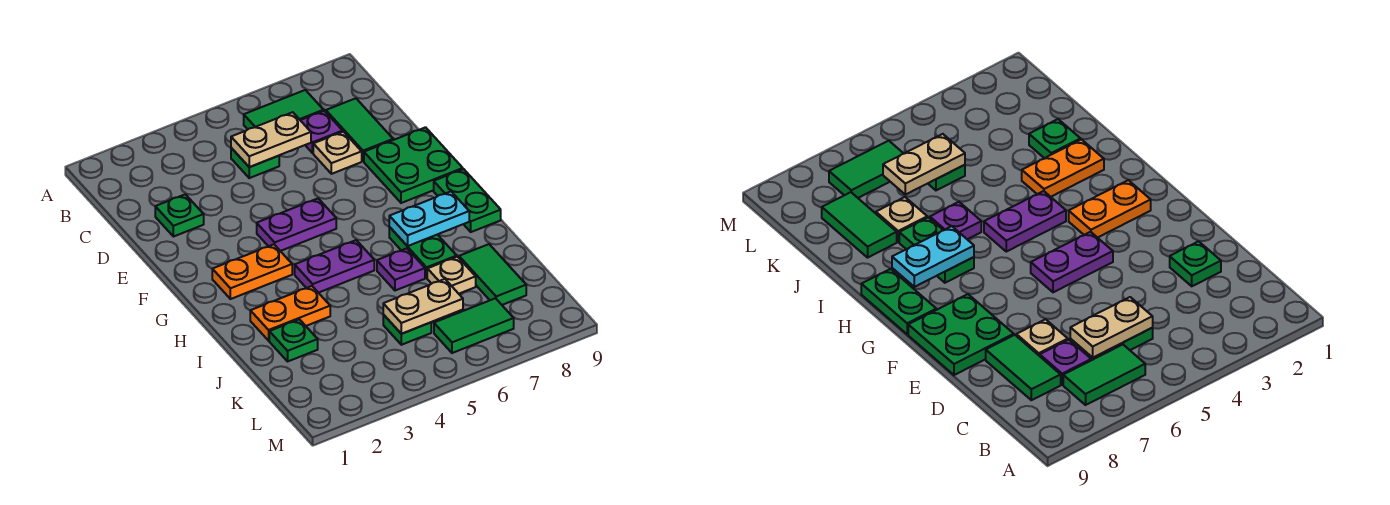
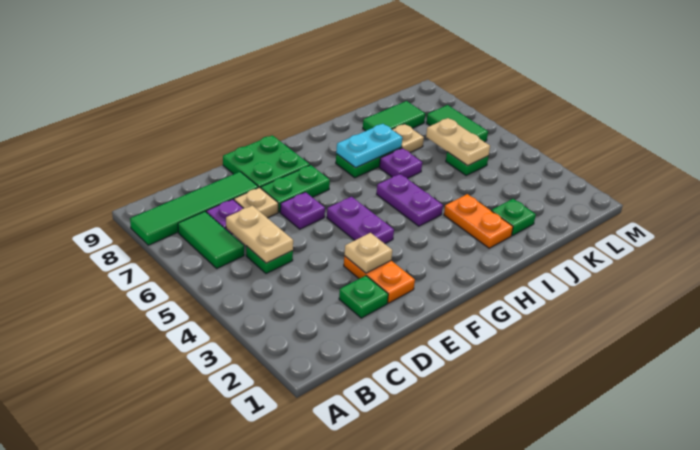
green 1x2 tile [326,98,393,161] -> green 1x4 tile [130,172,259,245]
none -> tan 1x1 plate [344,233,392,273]
none -> purple 1x1 plate [280,192,325,229]
orange 1x2 plate [212,244,292,299] -> orange 1x2 plate moved to [344,256,415,303]
green 1x2 plate [434,169,501,232] -> green 1x2 plate moved to [261,165,330,212]
cyan 1x2 plate [389,191,469,246] -> cyan 1x2 plate turned to [336,124,402,168]

